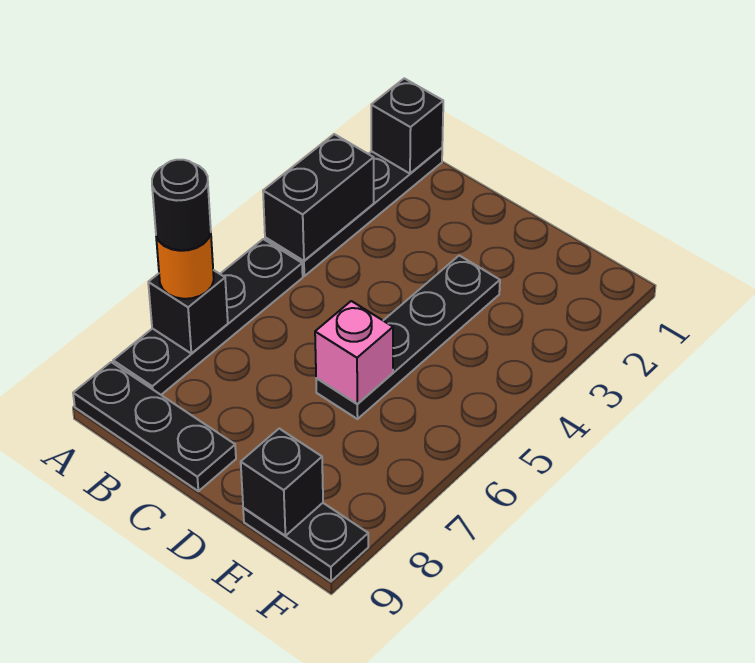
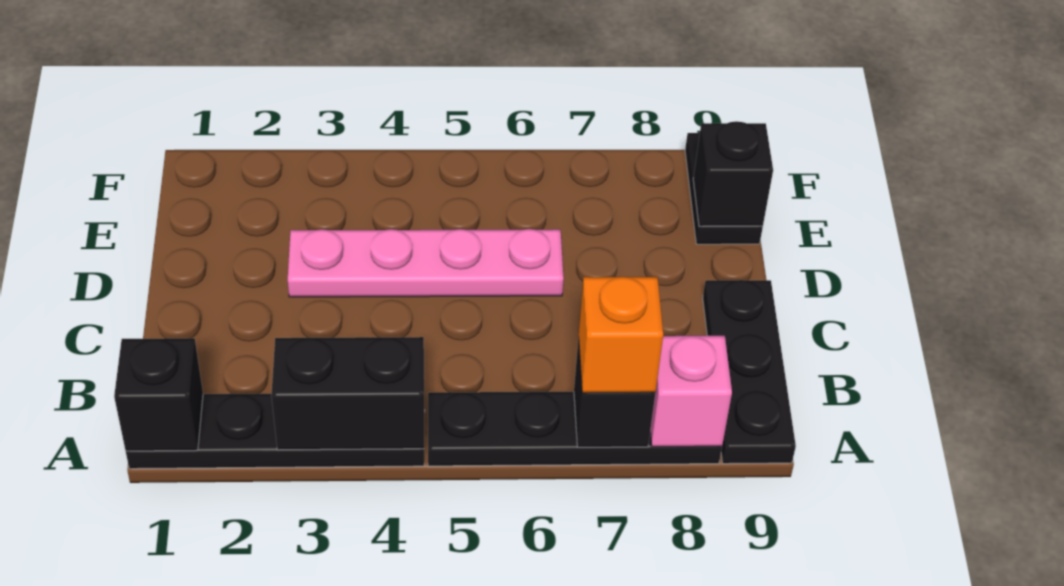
orange 1x1 round brick [156,233,214,299] -> orange 1x1 brick [579,277,663,393]
black 1x1 round brick [152,160,211,250] -> none
black 1x4 plate [316,256,500,419] -> pink 1x4 plate [288,229,564,297]
pink 1x1 brick [315,301,393,404] -> pink 1x1 brick moved to [650,336,732,447]

